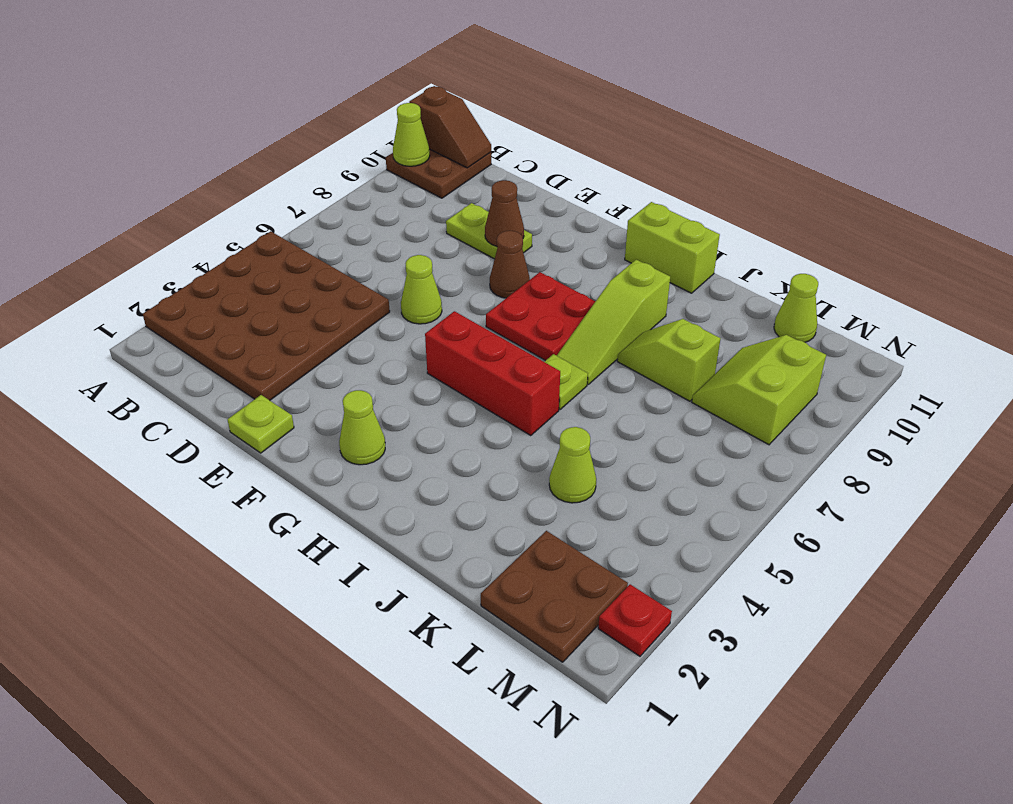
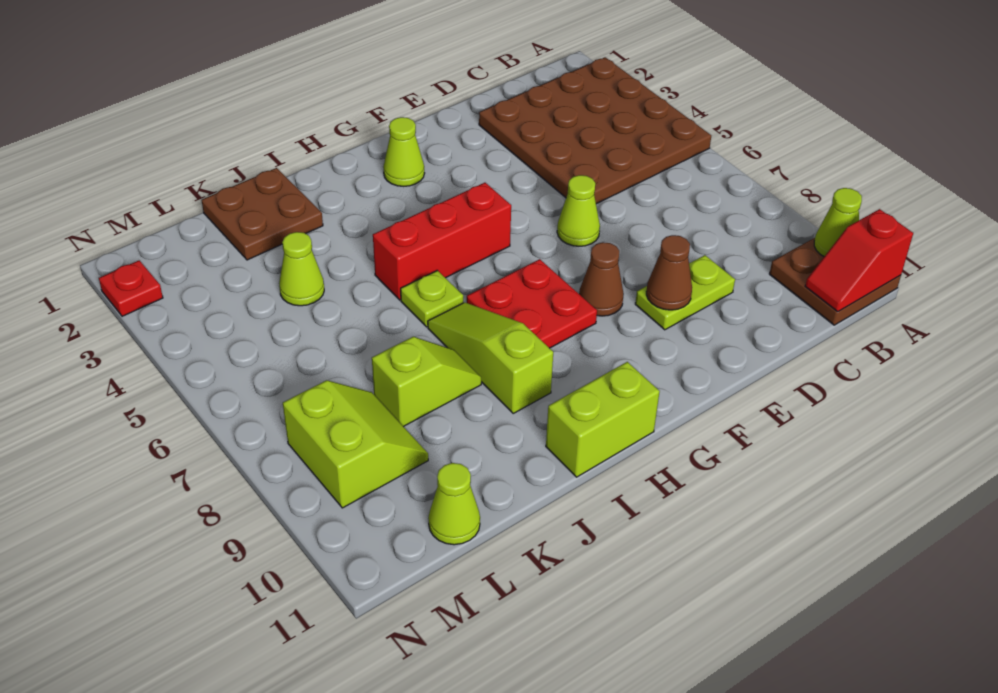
brown 1x2 slope [409,86,491,168] -> red 1x2 slope [805,209,913,312]
lime 1x1 plate [228,395,294,453] -> none
brown 2x2 plate [481,531,628,662] -> brown 2x2 plate moved to [201,168,323,260]

